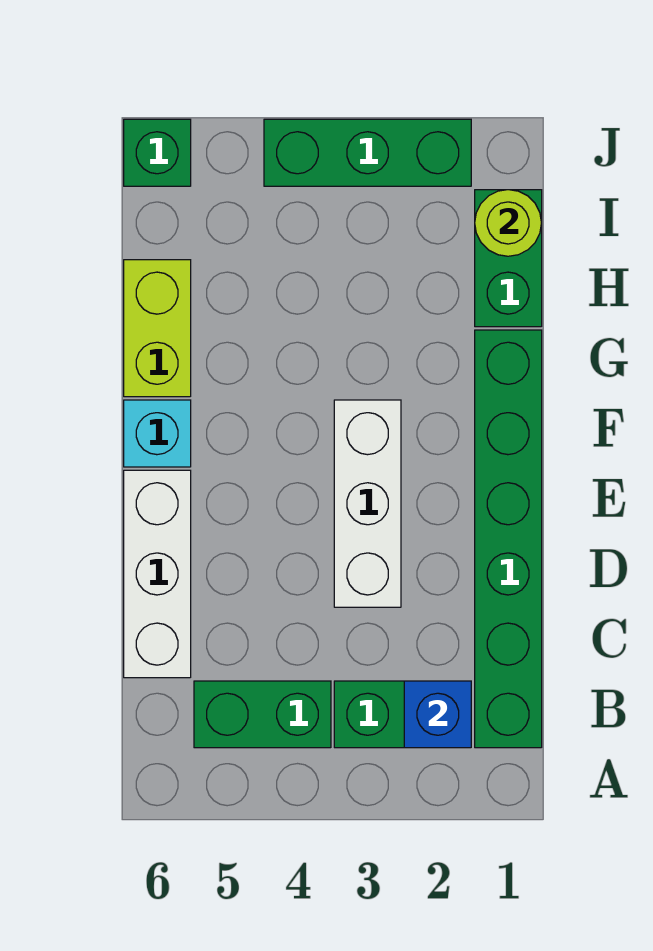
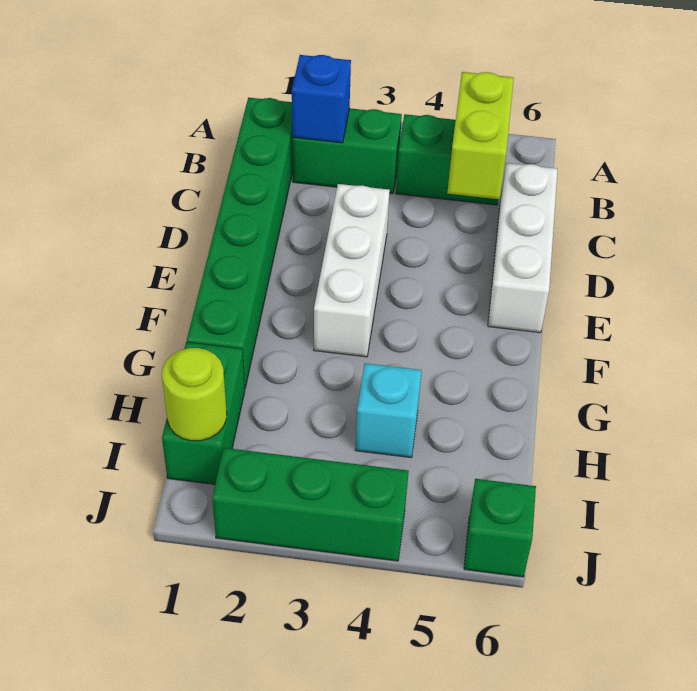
cyan 1x1 brick [124,400,191,467] -> cyan 1x1 brick moved to [355,363,422,458]
lime 1x2 brick [124,260,191,397] -> lime 1x2 brick moved to [447,72,514,199]

